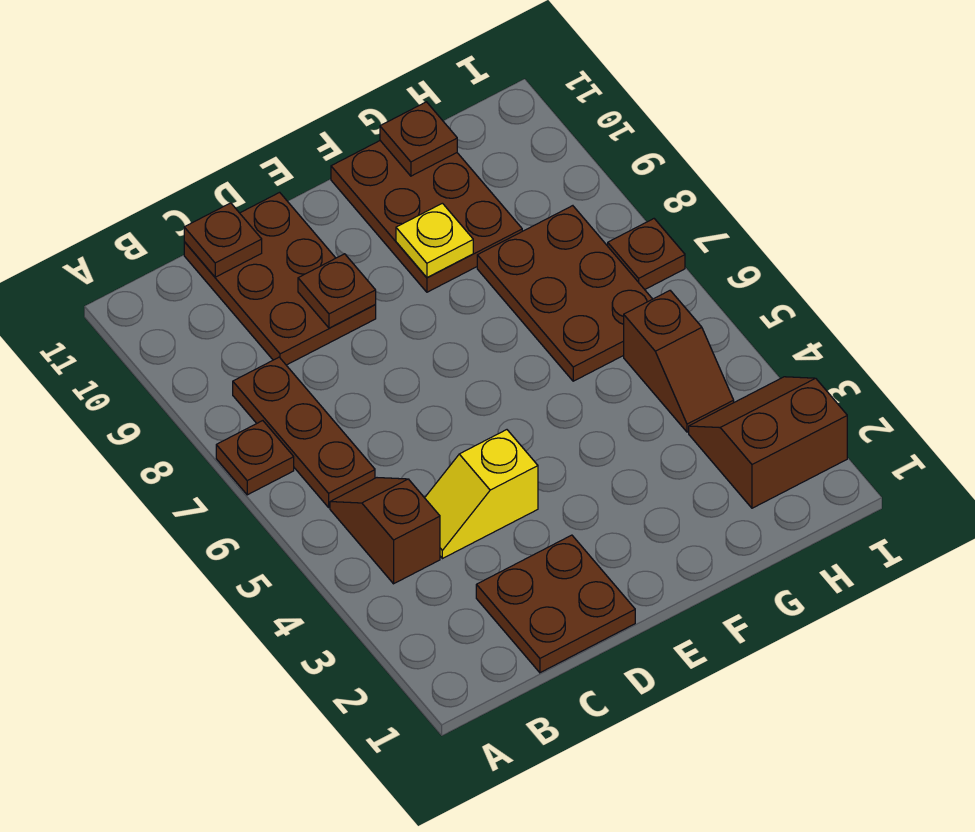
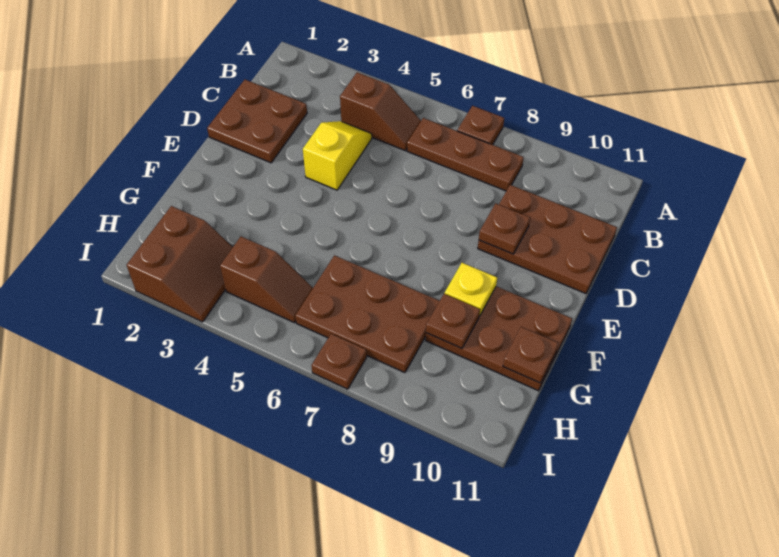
brown 1x1 plate [184,203,262,277] -> brown 1x1 plate moved to [426,294,480,348]
brown 1x2 slope [624,291,734,432] -> brown 1x2 slope turned to [220,237,313,323]

